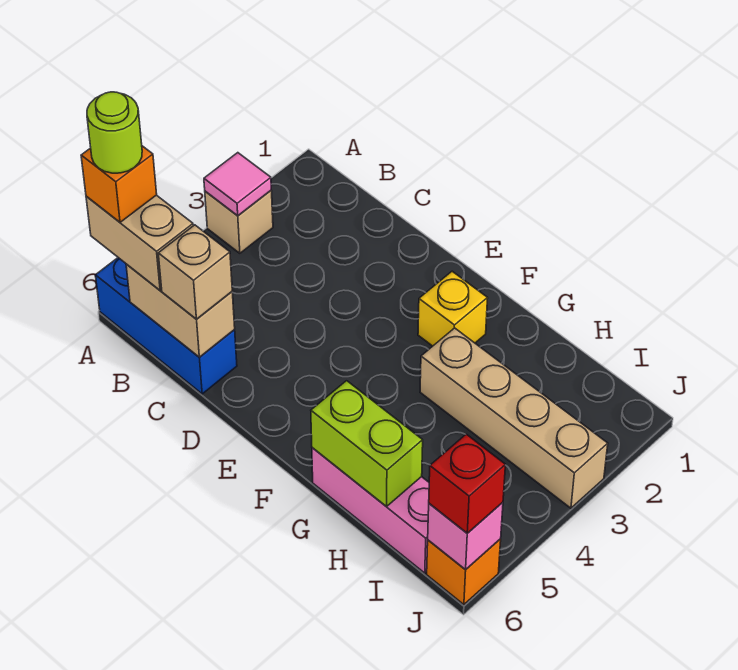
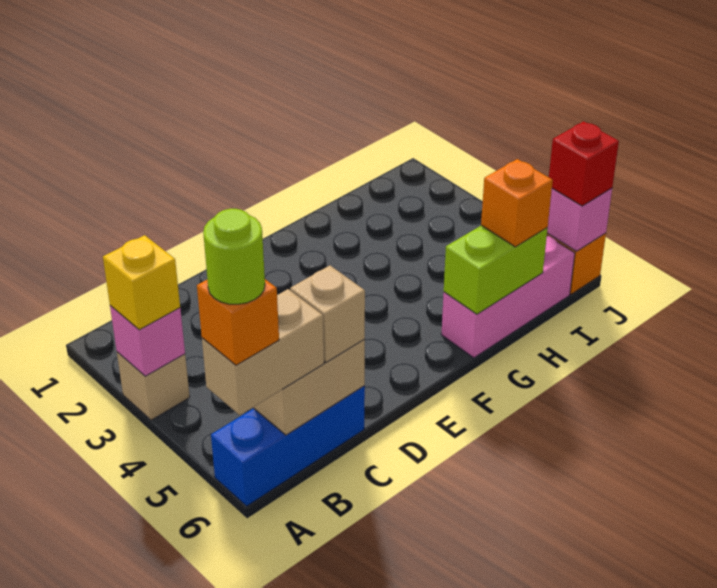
pink 1x1 tile [204,153,271,216] -> pink 1x1 brick [110,306,185,376]
yellow 1x1 brick [418,271,488,346] -> yellow 1x1 brick moved to [103,235,180,330]
tan 1x4 brick [420,328,608,508] -> none
none -> orange 1x1 brick [481,159,553,247]

